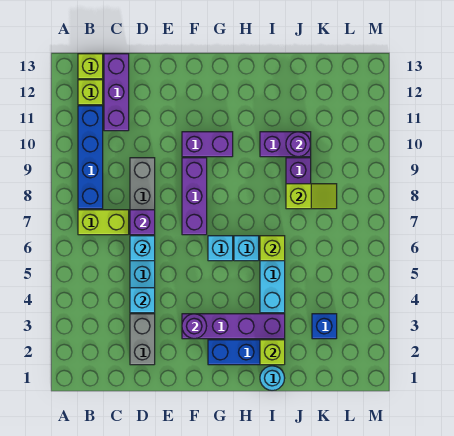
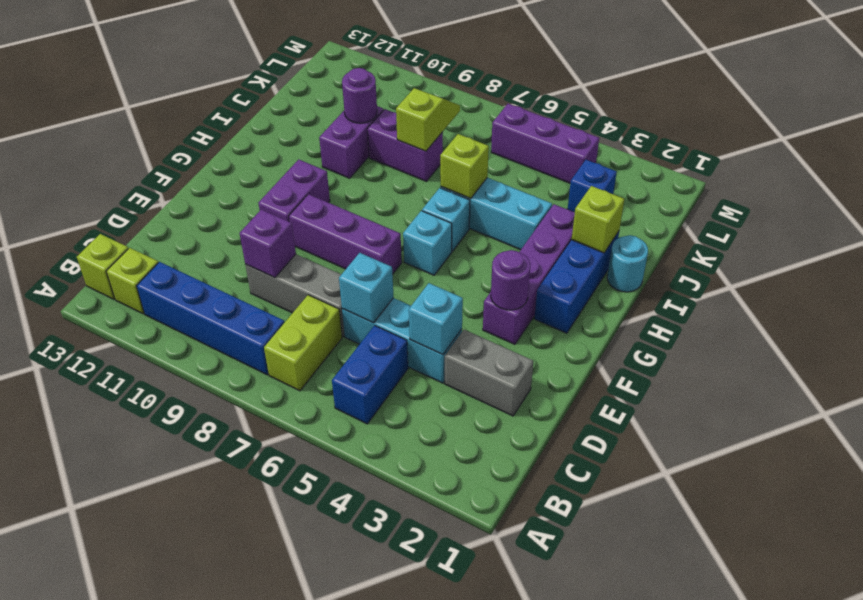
none -> blue 1x2 brick [332,325,408,424]
purple 1x3 brick [104,54,129,131] -> purple 1x3 brick moved to [491,104,599,183]
purple 1x1 brick [130,210,155,235] -> purple 1x1 brick moved to [240,210,296,278]

